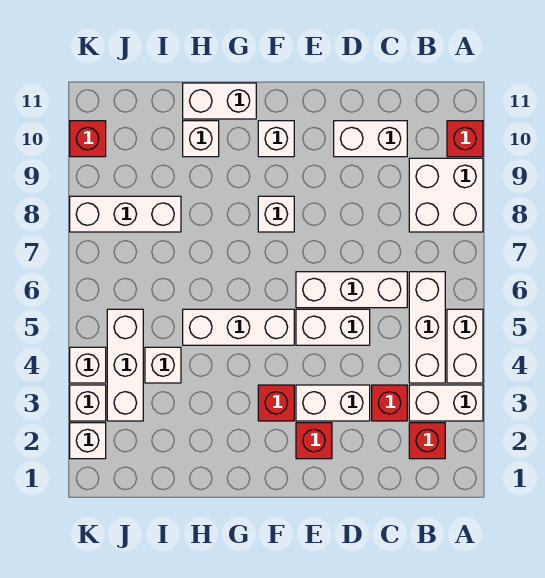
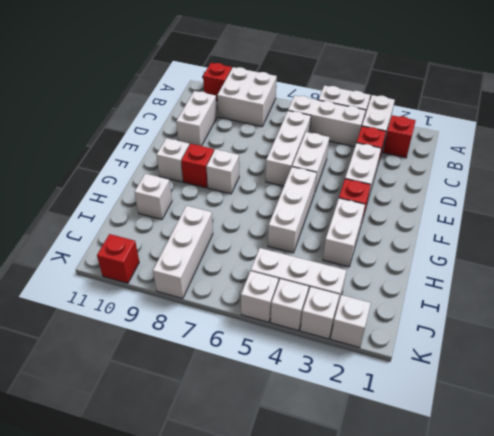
red 1x1 brick [296,423,332,459] -> red 1x1 brick moved to [181,144,214,188]
white 1x2 brick [183,83,256,119] -> white 1x2 brick moved to [323,198,365,267]
white 1x1 brick [145,347,181,383] -> white 1x1 brick moved to [241,271,278,322]

